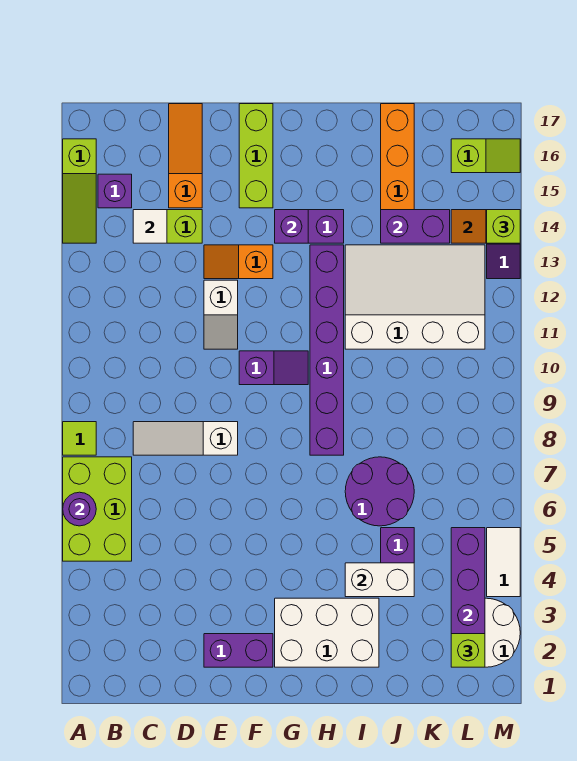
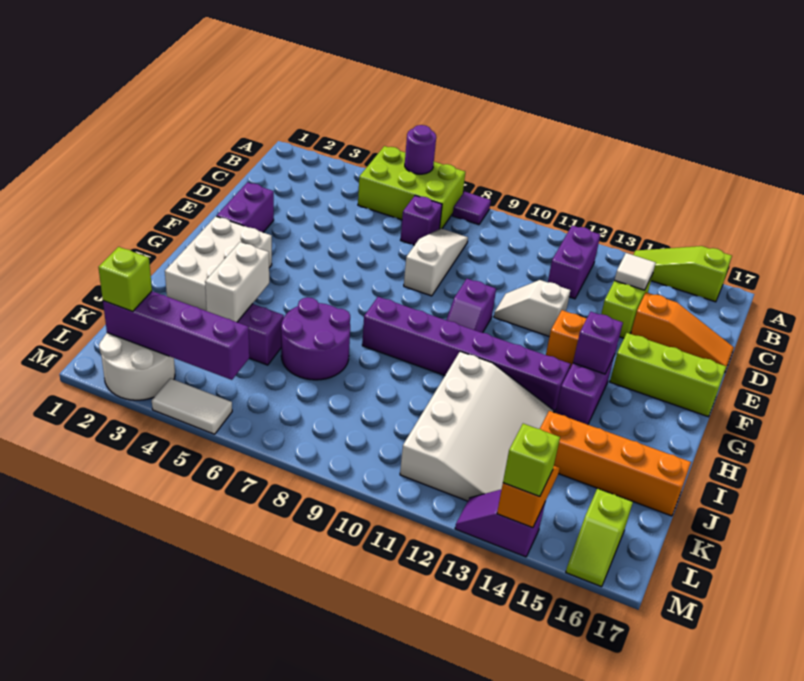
lime 1x1 tile [63,422,96,455] -> purple 1x1 tile [453,192,491,225]
purple 1x1 brick [98,174,132,208] -> purple 1x1 brick moved to [401,195,442,245]
purple 1x2 brick [381,210,450,243] -> purple 1x2 brick moved to [548,225,600,299]

